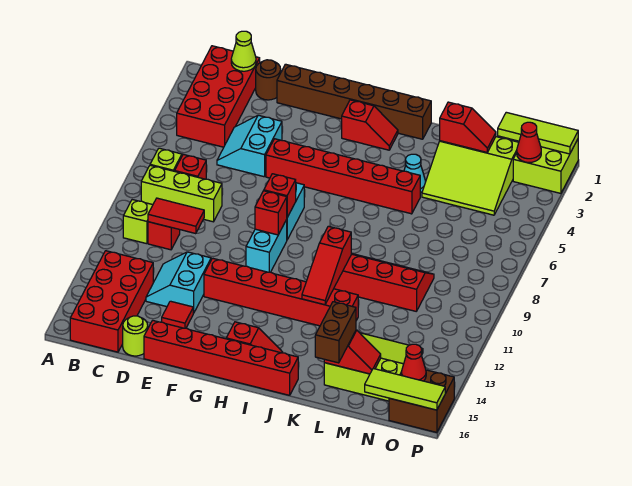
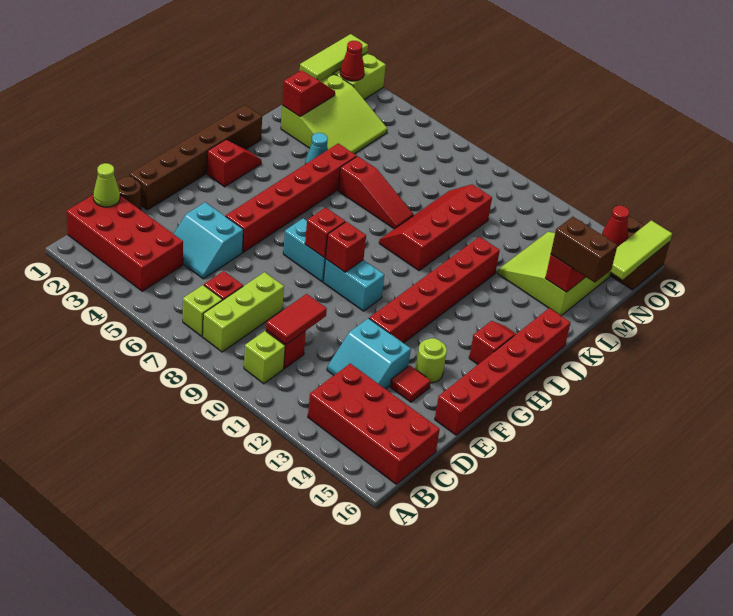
lime 1x1 round brick [123,316,148,356] -> lime 1x1 round brick moved to [416,338,447,383]
red 1x3 slope [302,226,351,305] -> red 1x3 slope moved to [338,156,414,229]

